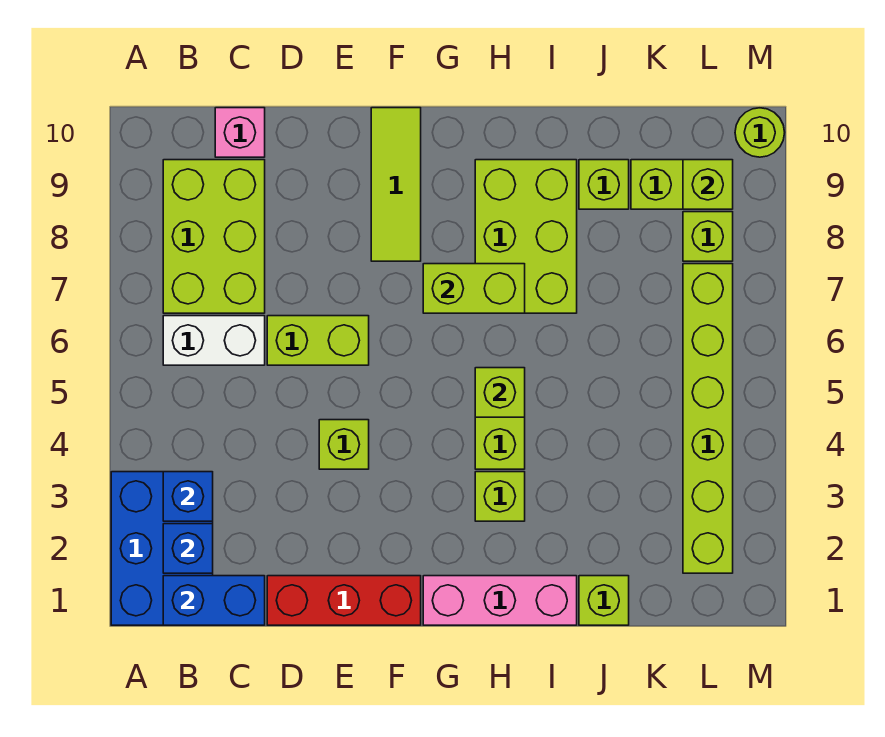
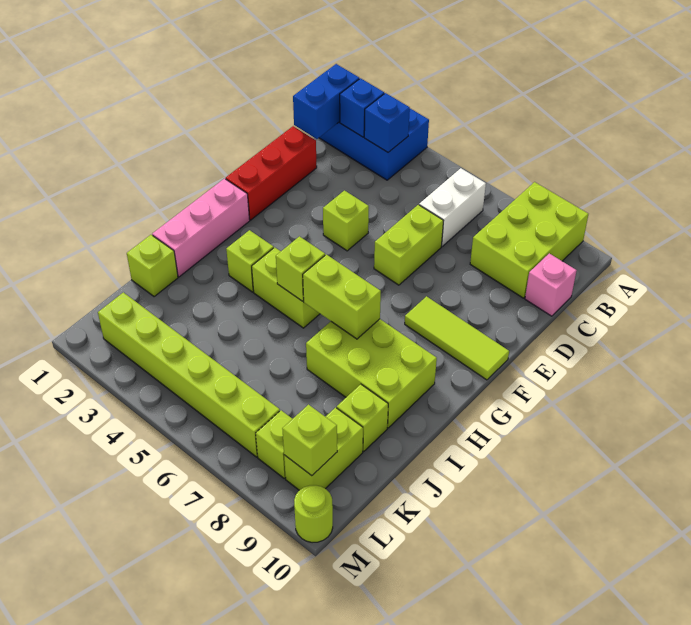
lime 2x3 brick [163,160,265,313] -> lime 2x3 brick turned to [470,182,588,298]
lime 1x2 brick [423,264,525,313] -> lime 1x2 brick turned to [303,255,381,339]

